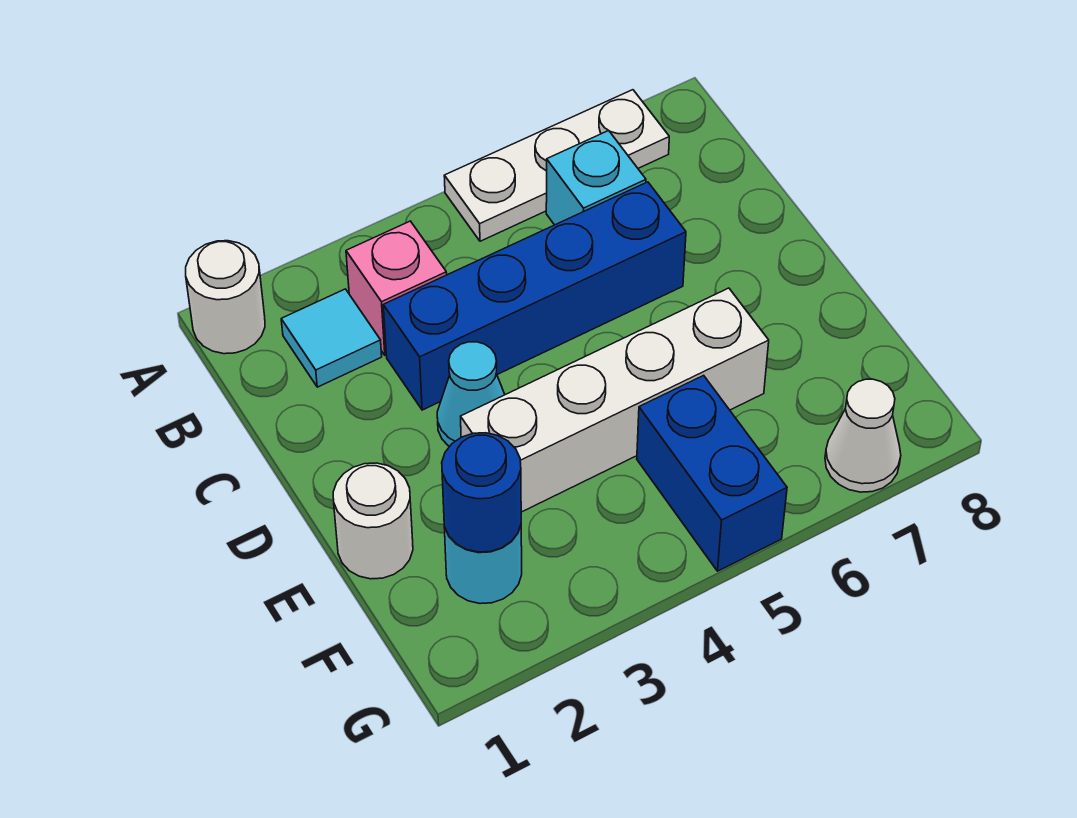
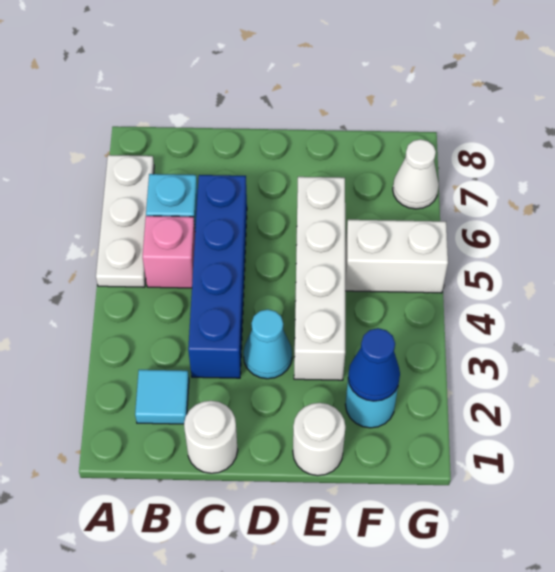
white 1x1 round brick [186,241,265,354] -> white 1x1 round brick moved to [184,401,238,473]
pink 1x1 brick [346,221,447,355] -> pink 1x1 brick moved to [143,216,195,288]
blue 1x1 round brick [442,433,521,552] -> blue 1x1 cone [348,328,400,401]
blue 1x2 brick [637,375,787,571] -> white 1x2 brick [345,220,448,293]

